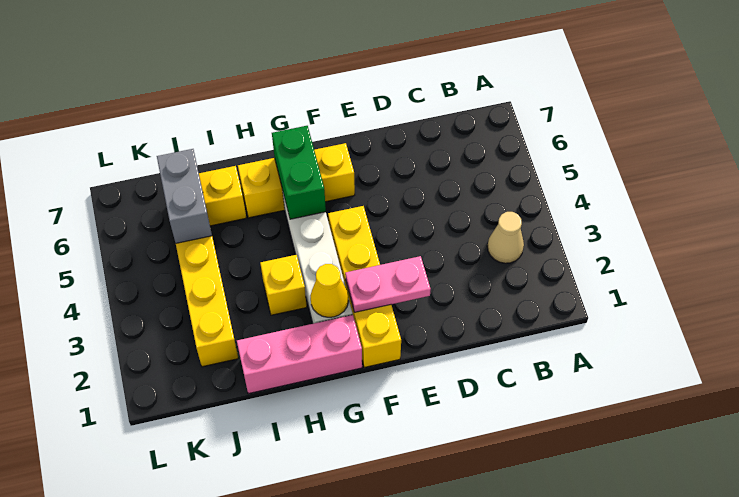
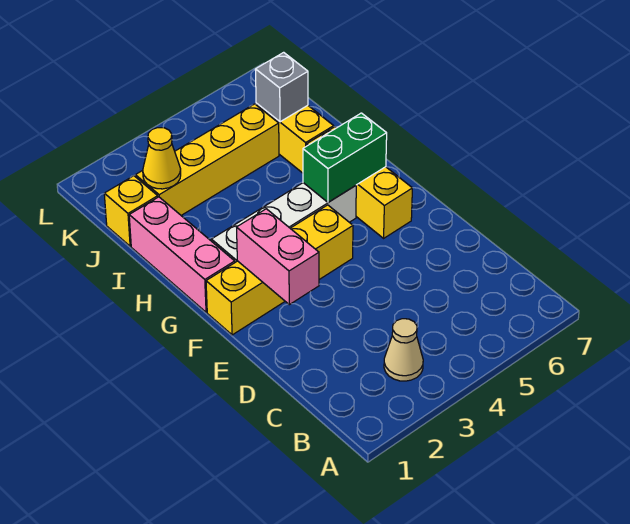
pink 1x2 plate [345,256,431,312] -> pink 1x2 brick [237,209,319,305]
yellow 1x1 cone [310,264,349,317] -> yellow 1x1 cone moved to [143,128,181,189]
yellow 1x1 brick [260,255,307,315] -> yellow 1x1 brick moved to [104,176,158,246]
grey 1x2 brick [157,149,212,243] -> grey 1x1 brick [255,52,308,122]

